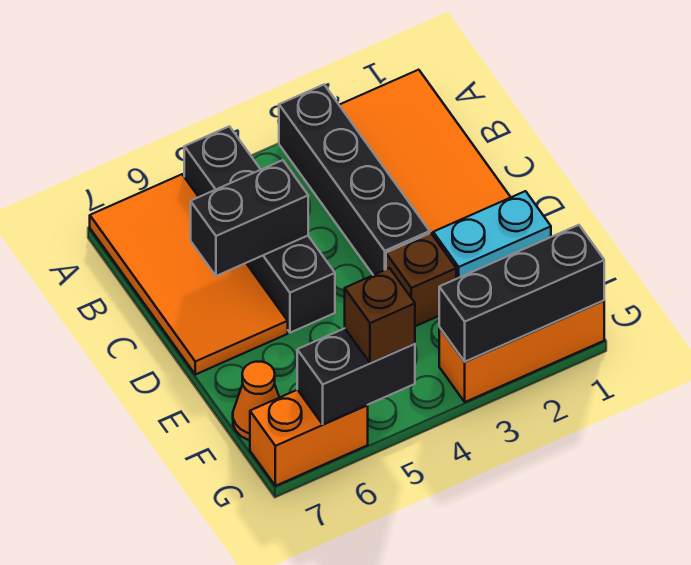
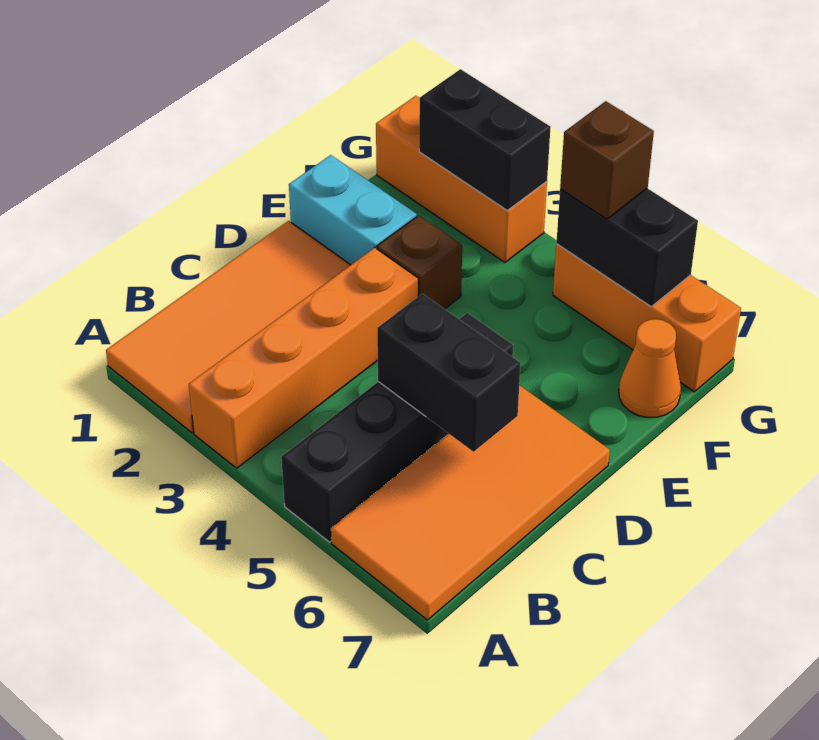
black 1x4 brick [279,85,430,275] -> orange 1x4 brick [189,248,418,468]
black 1x3 brick [439,225,604,362] -> black 1x2 brick [419,69,551,210]
orange 1x2 brick [250,390,368,486] -> orange 1x3 brick [553,244,741,392]

